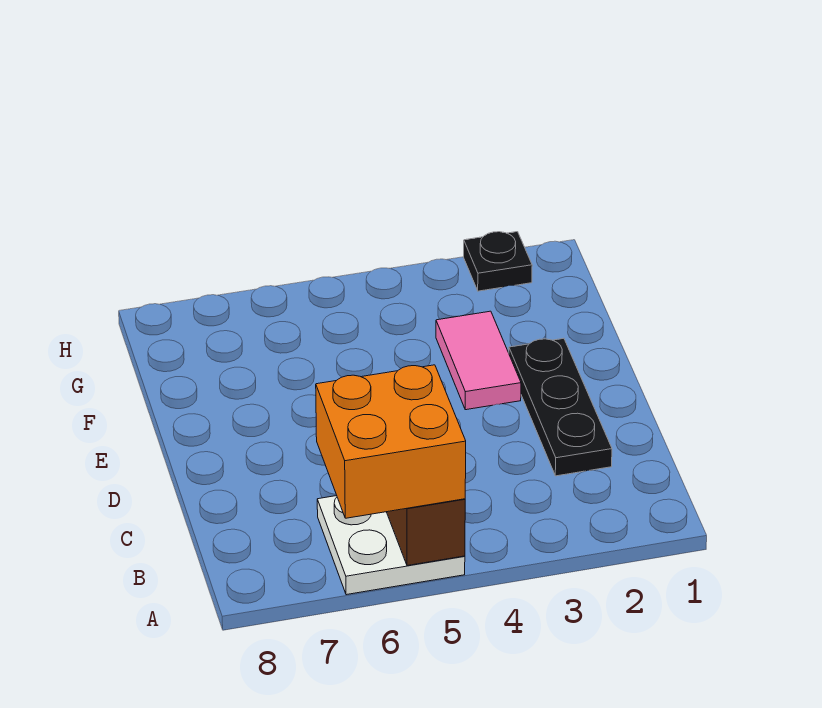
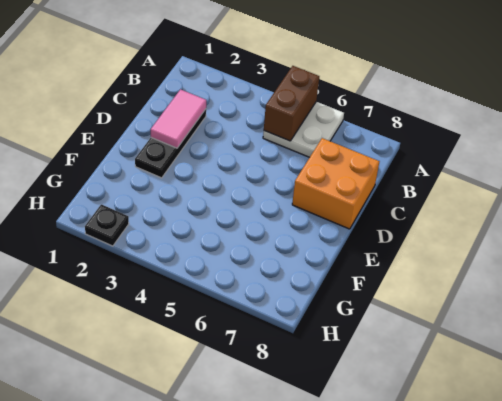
orange 2x2 brick [316,365,466,518] -> orange 2x2 brick moved to [292,138,380,229]
pink 1x2 tile [436,311,521,410] -> pink 1x2 tile moved to [151,89,206,148]

